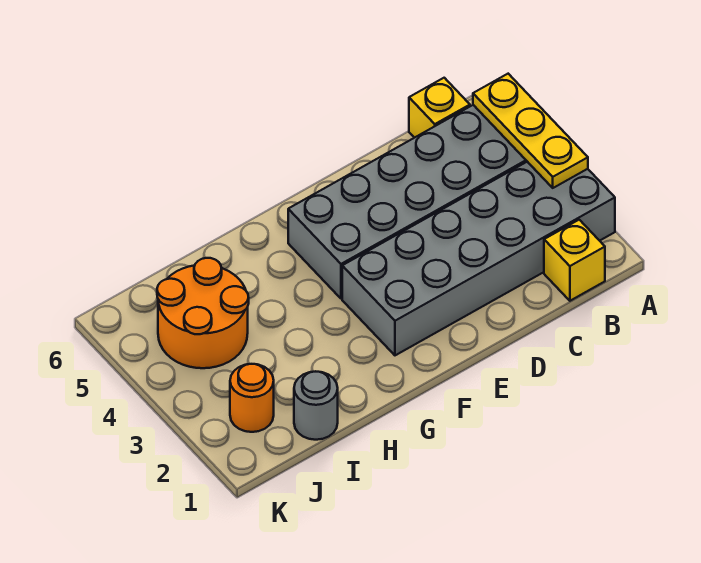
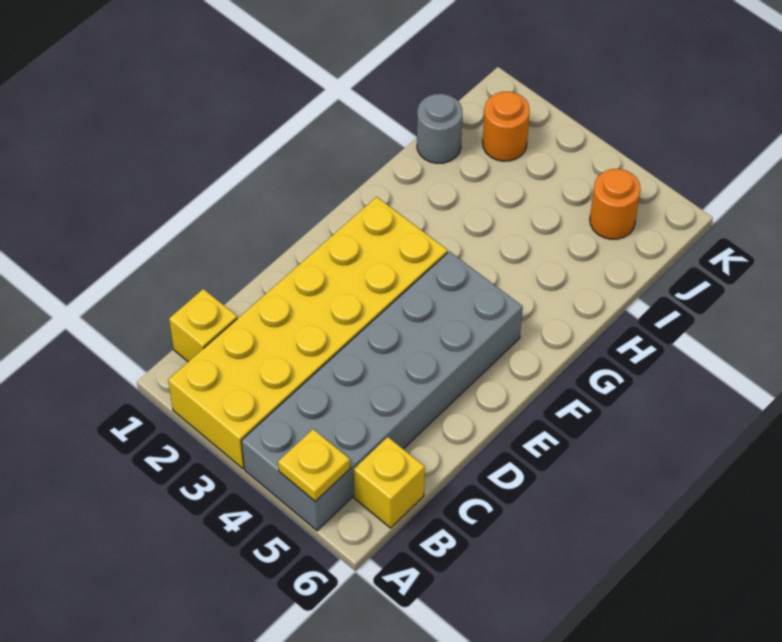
grey 2x6 brick [342,162,615,355] -> yellow 2x6 brick [168,197,448,469]
yellow 1x3 plate [473,74,588,188] -> yellow 1x1 plate [278,429,350,501]
orange 2x2 round brick [157,258,249,368] -> orange 1x1 round brick [590,169,641,239]

